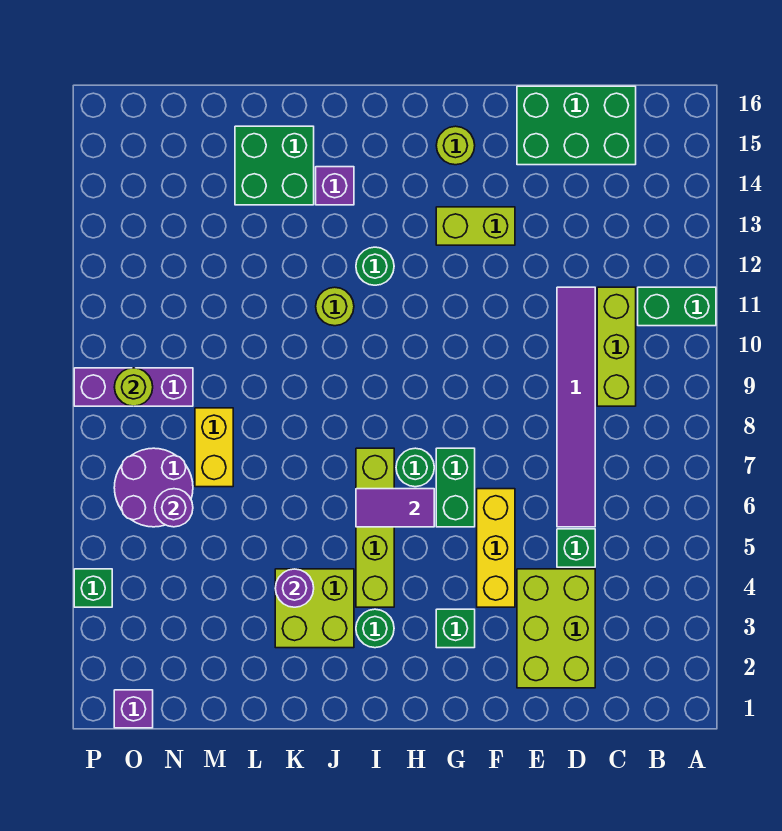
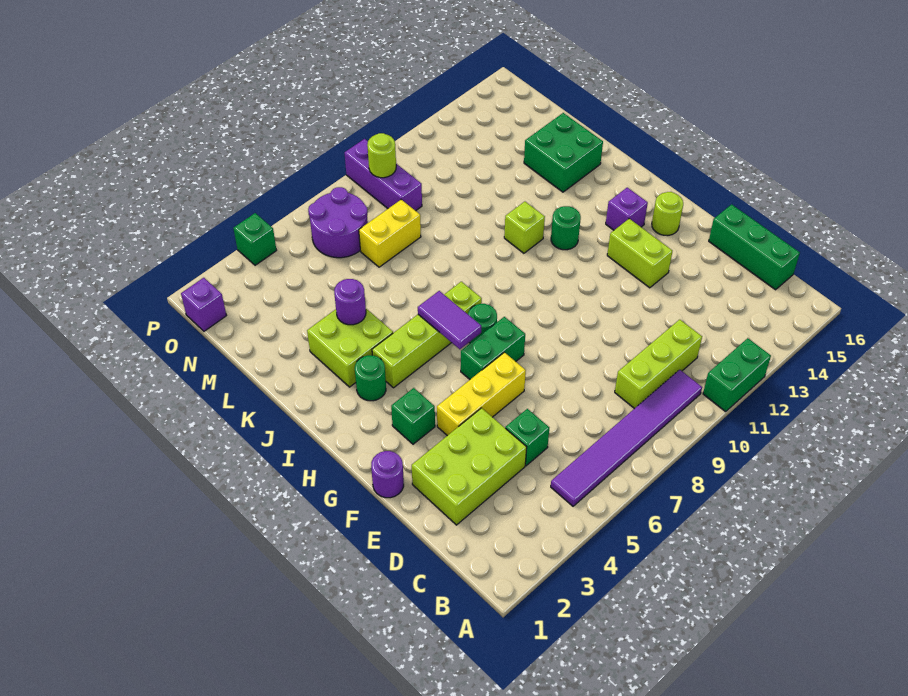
green 1x2 brick [638,287,716,326] -> green 1x2 brick turned to [703,338,771,412]
green 2x3 brick [517,86,636,165] -> green 1x3 brick [709,204,800,290]
purple 1x6 tile [557,287,595,527] -> purple 1x6 tile moved to [551,370,702,506]
lime 1x1 round brick [316,287,354,326] -> lime 1x1 brick [504,202,545,253]
purple 1x1 brick [316,167,354,205] -> purple 1x1 brick moved to [606,188,648,230]
purple 1x1 round brick [155,489,193,527] -> purple 1x1 round brick moved to [371,451,404,498]

